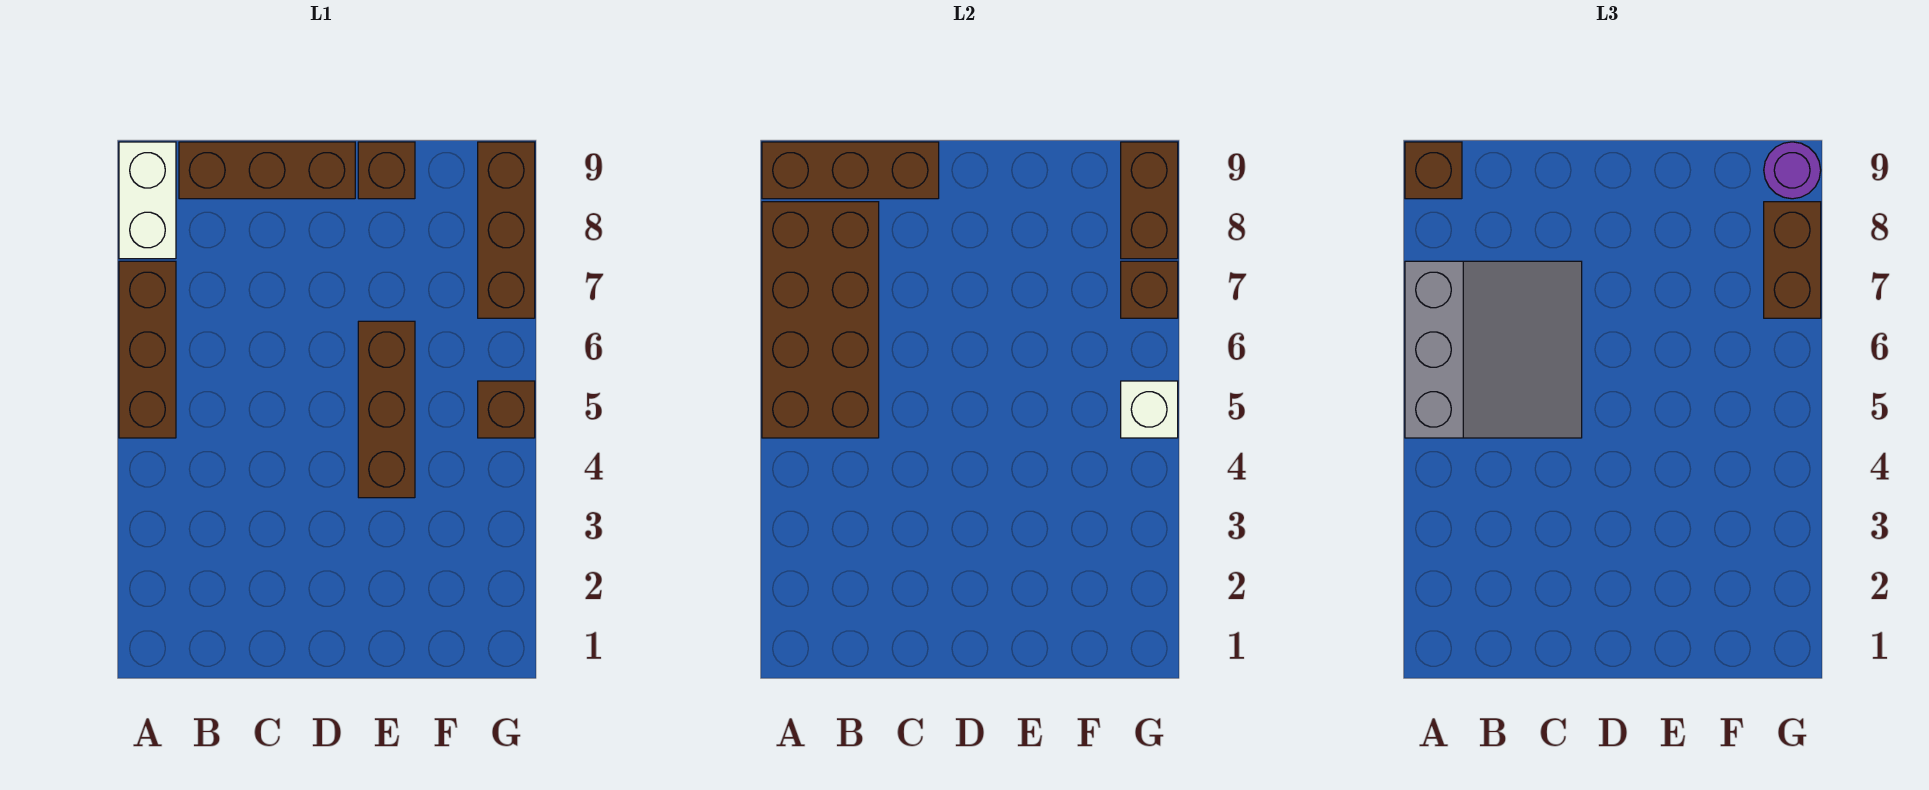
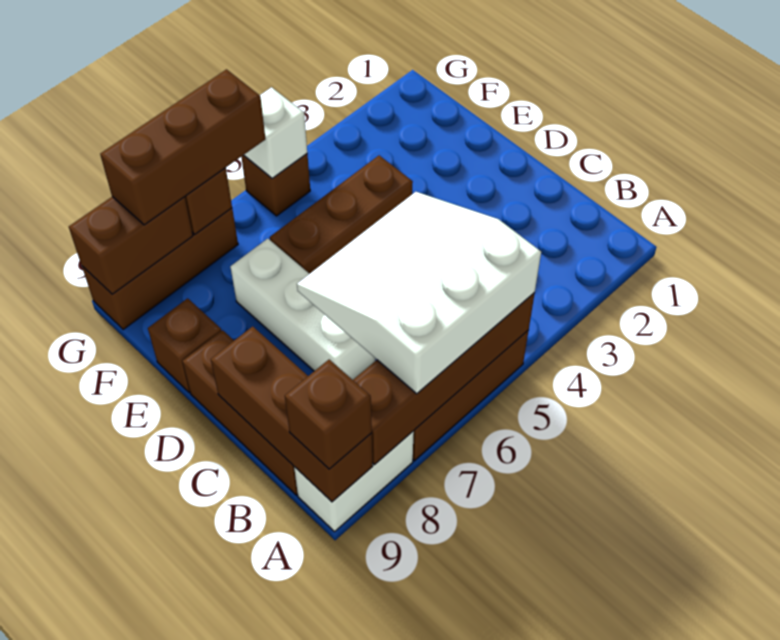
brown 2x4 brick [762,202,879,438] -> brown 1x4 brick [353,292,535,465]
grey 3x3 slope [1405,261,1582,438] -> white 3x3 slope [297,192,541,394]
none -> white 1x3 brick [231,239,375,380]
brown 1x2 brick [1764,202,1821,318] -> brown 1x3 brick [100,69,265,225]
purple 1x1 round brick [1764,142,1821,199] -> none

